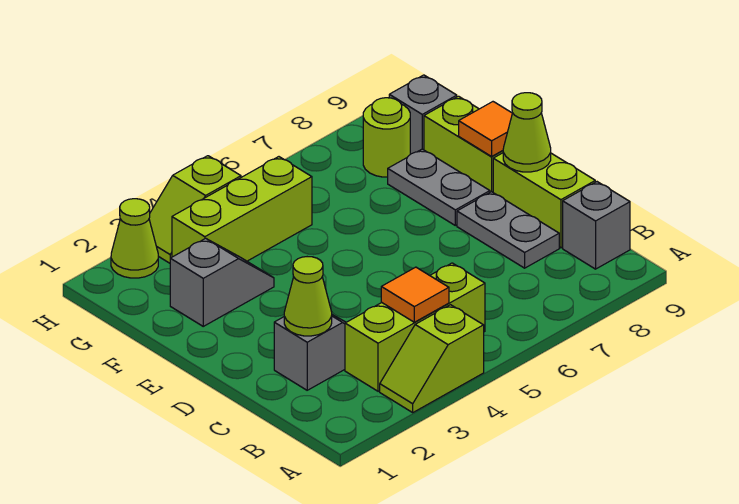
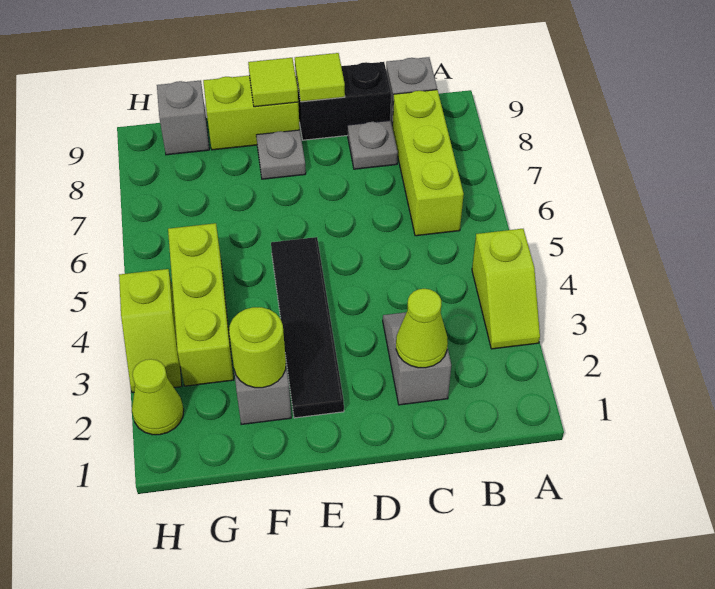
lime 1x3 brick [345,263,485,391] -> lime 1x3 brick moved to [393,90,464,236]
orange 1x1 tile [381,267,449,322] -> none
grey 1x2 plate [457,192,559,268] -> grey 1x1 plate [348,120,398,169]
lime 1x2 brick [493,153,595,248] -> black 1x2 brick [295,62,391,140]
lime 1x1 cone [503,93,551,172] -> lime 1x1 tile [295,53,345,102]
none -> black 1x4 tile [271,237,344,418]
grey 1x2 plate [388,149,490,225] -> grey 1x1 plate [256,130,306,179]
orange 1x1 tile [459,102,512,156] -> lime 1x1 tile [248,58,298,107]
lime 1x1 round brick [363,98,410,177] -> lime 1x1 round brick moved to [229,307,286,388]

